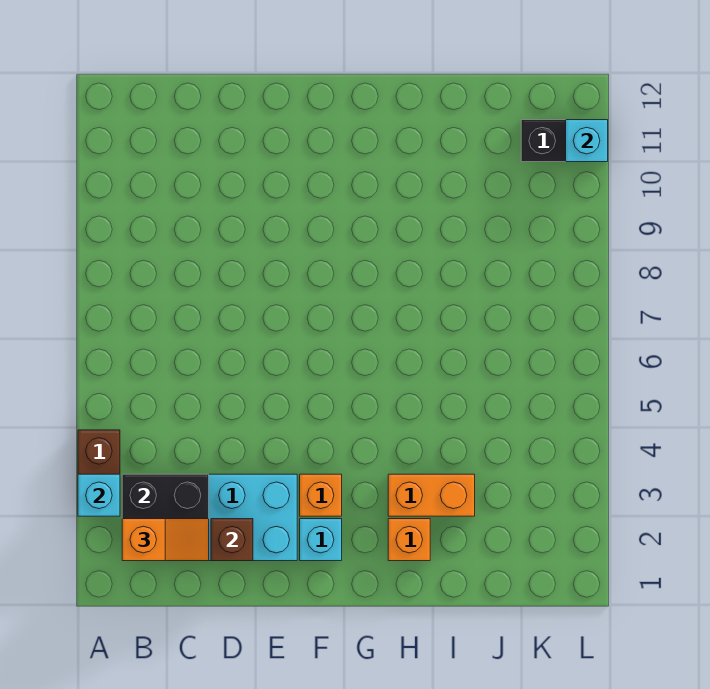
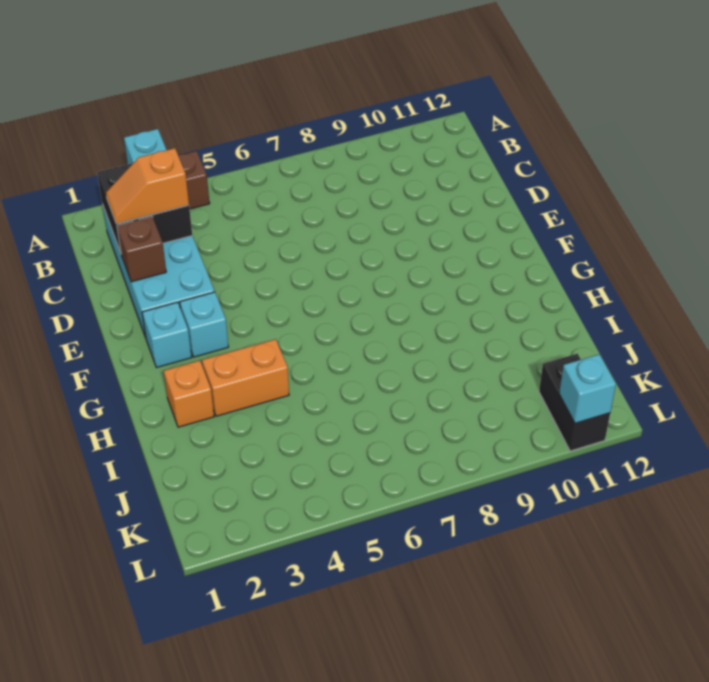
orange 1x2 slope [122,519,209,561] -> orange 1x2 slope turned to [106,148,189,224]
orange 1x1 brick [300,474,342,516] -> cyan 1x1 brick [180,292,228,357]
orange 1x2 brick [388,474,475,516] -> orange 1x2 brick turned to [202,339,289,416]

